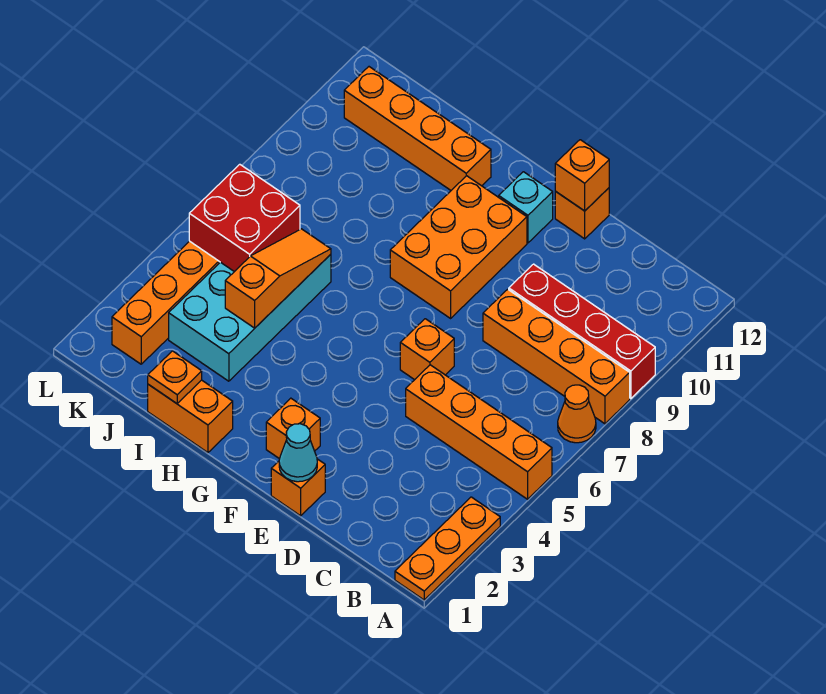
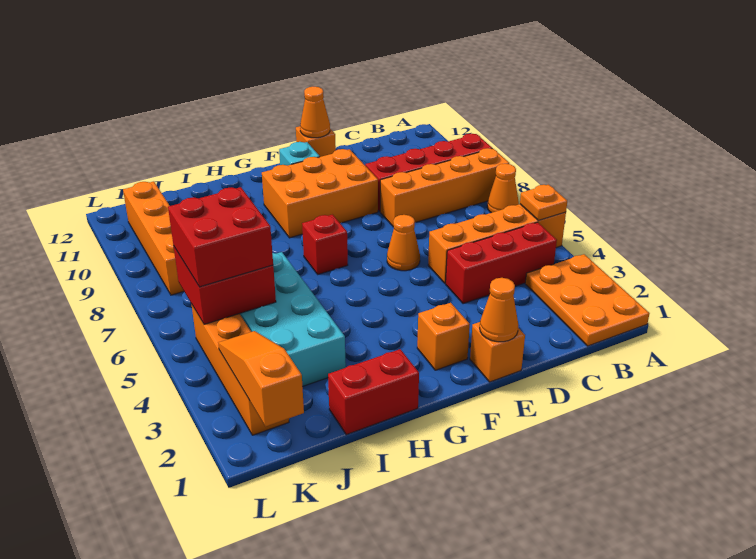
orange 1x3 plate [395,497,500,600] -> orange 2x3 plate [525,254,650,346]
none -> red 1x3 brick [446,222,557,304]
cyan 1x1 cone [279,424,317,482] -> orange 1x1 cone [480,278,518,342]
orange 1x1 brick [400,319,454,380] -> orange 1x1 cone [387,215,420,271]
orange 1x1 brick [555,140,609,211] -> orange 1x1 cone [300,87,330,138]
orange 2x3 brick [390,176,527,318] -> orange 2x3 brick turned to [262,149,378,238]
none -> red 1x1 brick [302,215,348,274]
orange 1x2 brick [148,380,233,452] -> red 1x2 brick [328,349,419,435]
orange 1x4 brick [344,67,491,190] -> orange 1x4 brick turned to [123,181,184,295]
orange 1x1 plate [148,351,202,404] -> orange 1x1 plate moved to [520,185,567,221]
orange 1x3 slope [225,229,331,328] -> orange 1x3 slope moved to [218,331,304,427]
none -> red 2x2 brick [168,187,273,287]

